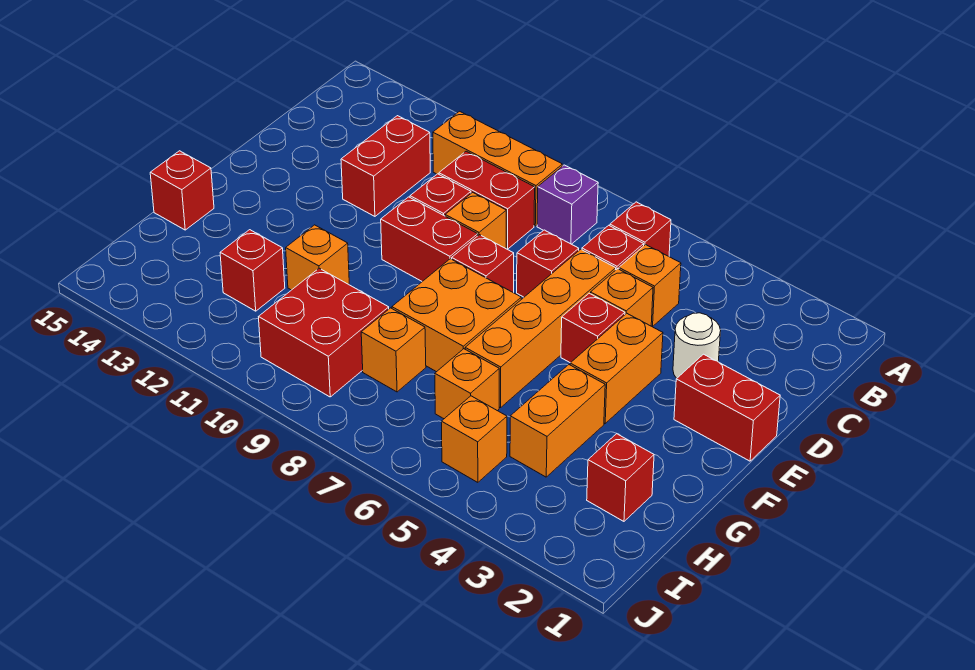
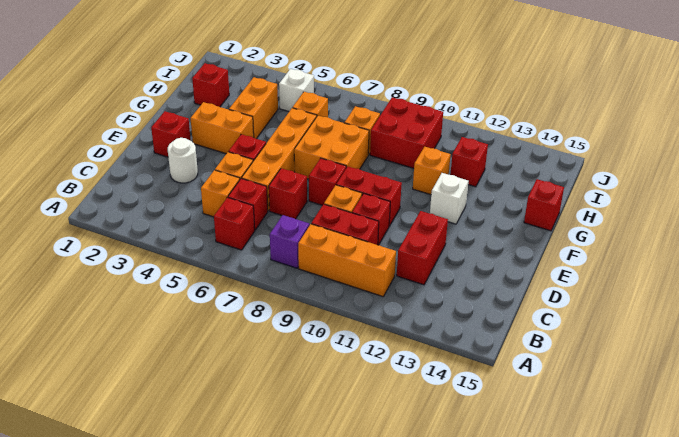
red 1x2 brick [674,354,780,461] -> red 1x1 brick [151,111,191,157]
orange 1x2 brick [570,313,663,423] -> orange 1x2 brick turned to [190,102,254,154]
none -> white 1x1 brick [430,173,469,224]
orange 1x1 brick [441,396,507,482] -> white 1x1 brick [279,69,314,112]

